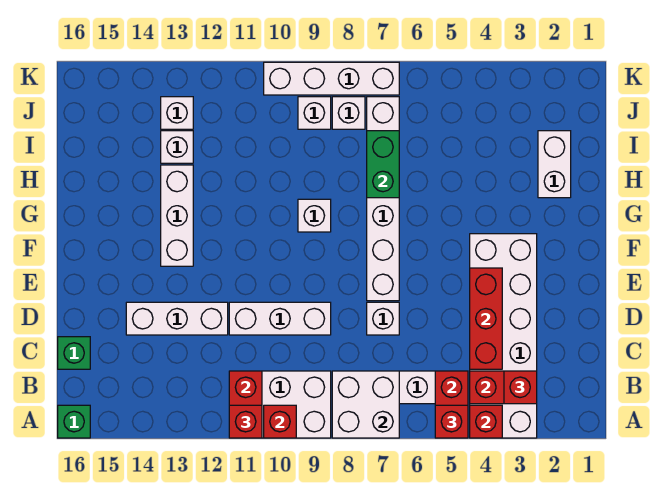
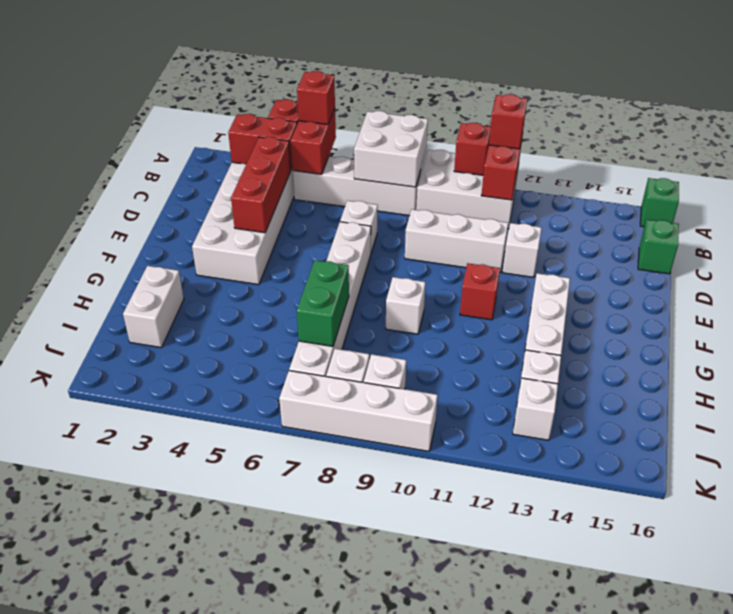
red 1x1 brick [504,371,537,404] -> red 1x1 brick moved to [460,263,500,320]
white 1x3 brick [126,302,228,335] -> white 1x1 brick [502,223,541,277]

